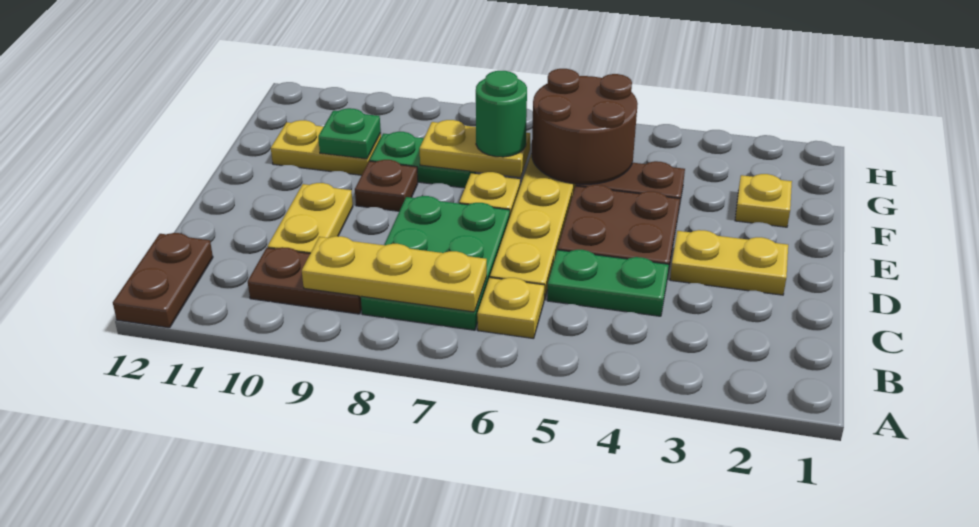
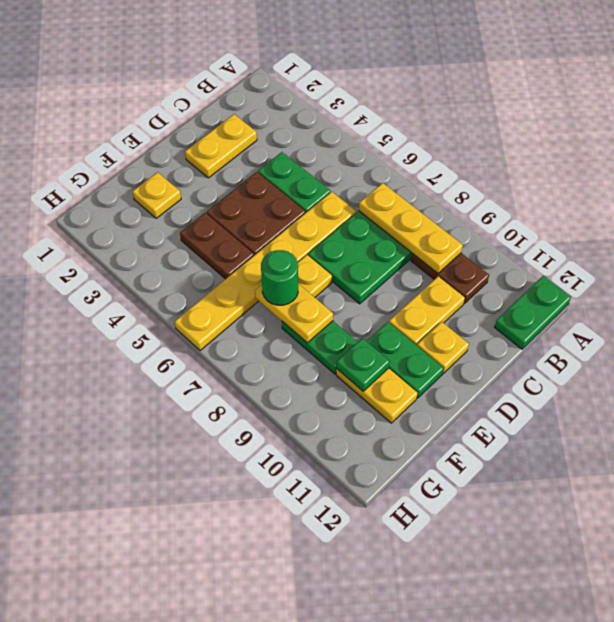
brown 1x2 plate [113,233,213,328] -> green 1x2 plate [495,276,571,349]
yellow 1x1 plate [477,278,544,339] -> yellow 1x1 plate moved to [417,322,469,373]
yellow 1x2 plate [670,230,788,295] -> yellow 1x2 plate turned to [185,114,257,178]
brown 1x1 plate [355,160,418,211] -> none
none -> green 1x2 plate [367,322,444,398]
brown 2x2 round brick [532,69,638,184] -> none

